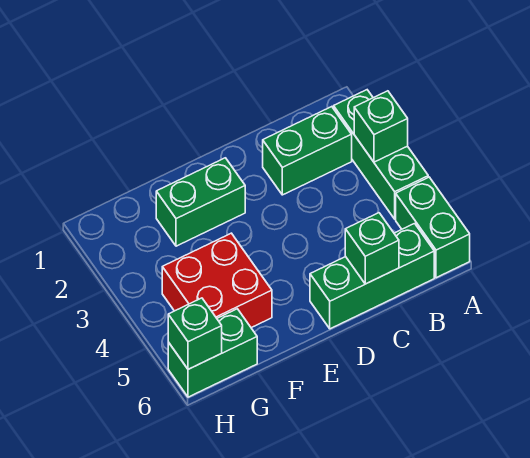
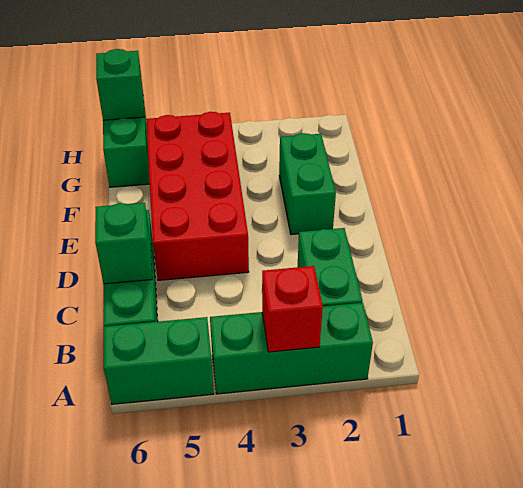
green 1x1 brick [354,91,408,162] -> red 1x1 brick [262,266,323,352]
red 2x2 brick [162,233,272,328] -> red 2x4 brick [146,112,249,280]

